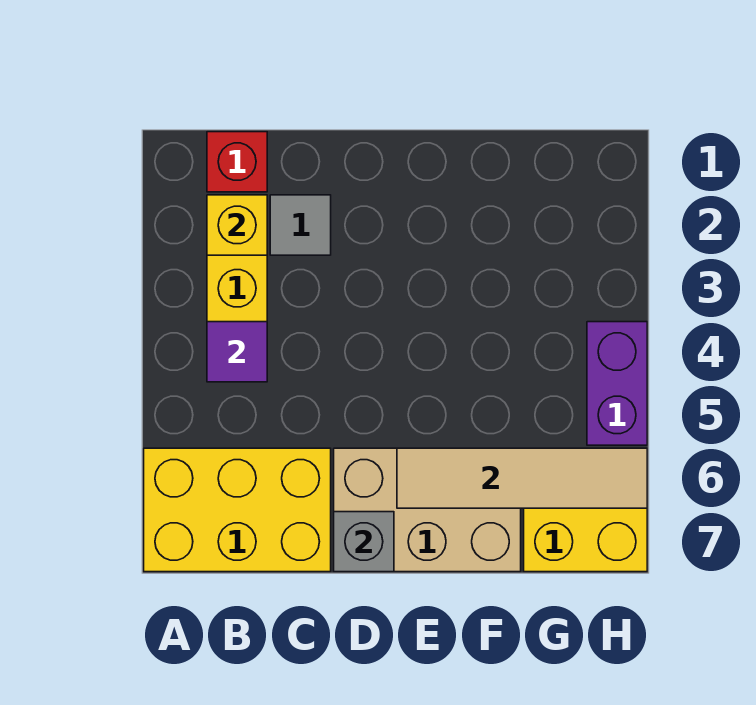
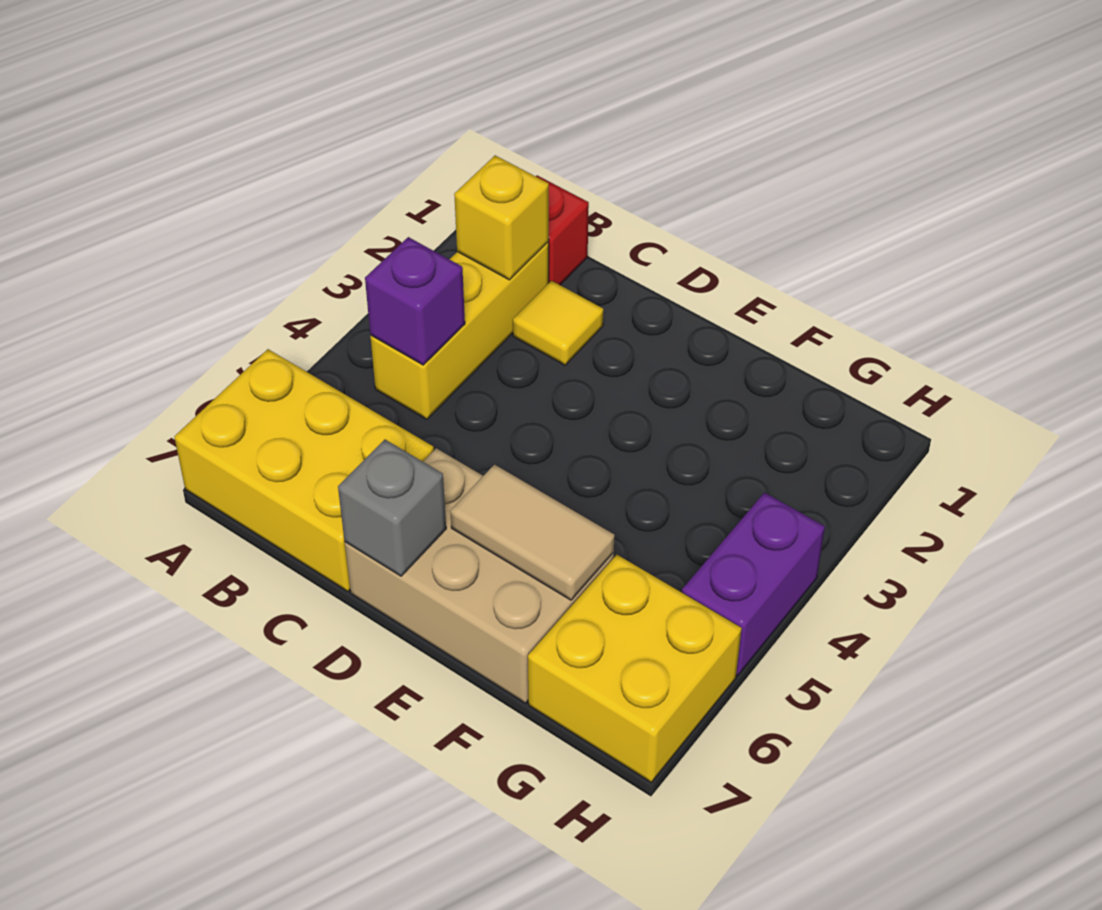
purple 1x1 tile [207,322,267,382] -> purple 1x1 brick [365,237,465,365]
grey 1x1 tile [270,195,331,255] -> yellow 1x1 tile [513,281,603,365]
tan 1x4 tile [397,448,647,508] -> tan 1x2 tile [450,465,614,600]

